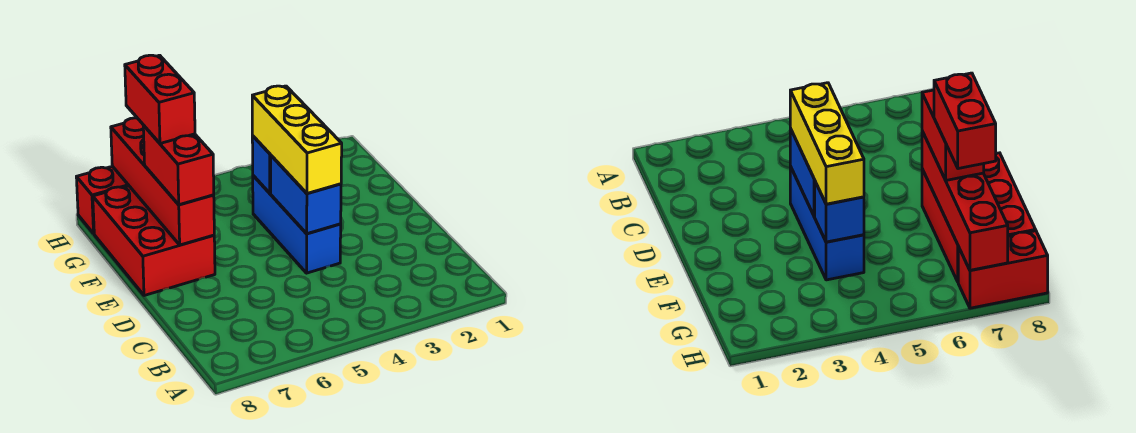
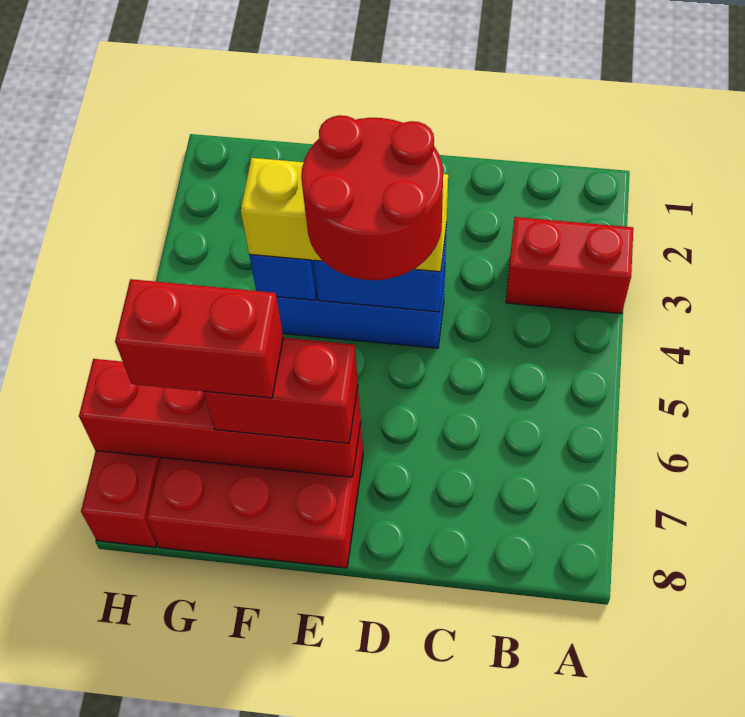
none -> red 1x2 brick [506,217,633,314]
none -> red 2x2 round brick [301,115,443,280]

